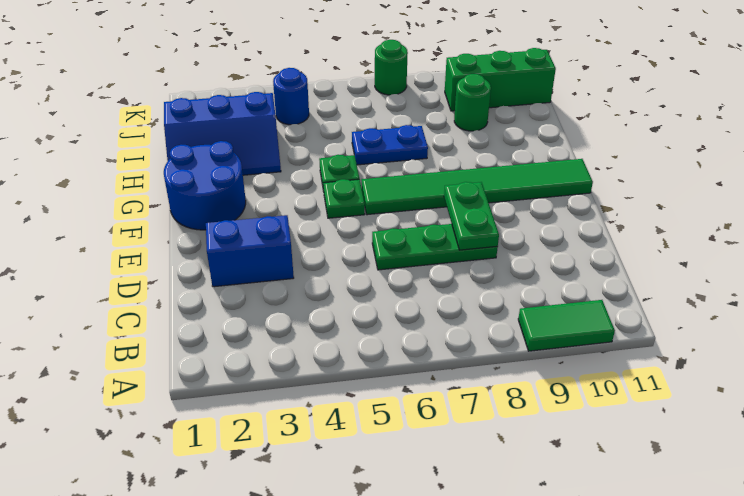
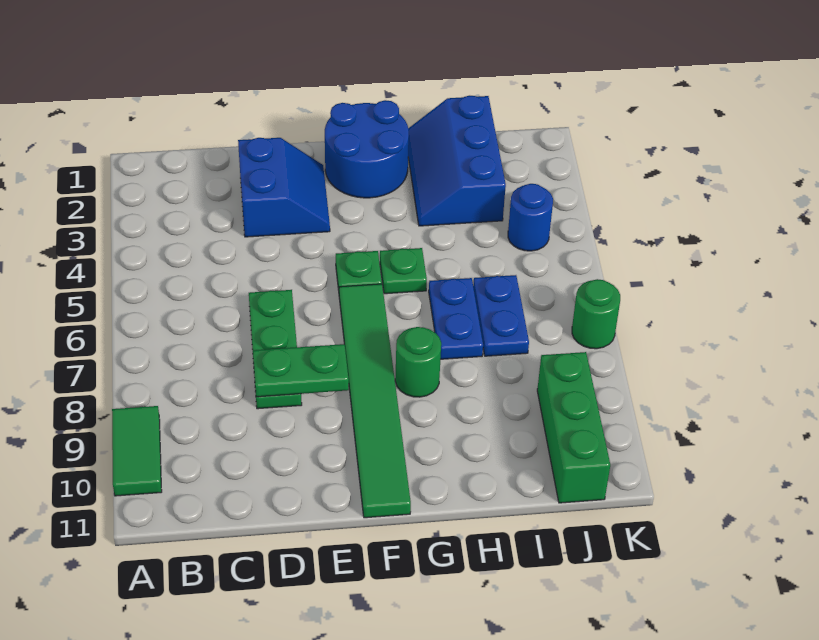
none -> blue 1x2 plate [473,275,529,356]
green 1x1 round brick [454,74,491,131] -> green 1x1 round brick moved to [395,327,441,397]

